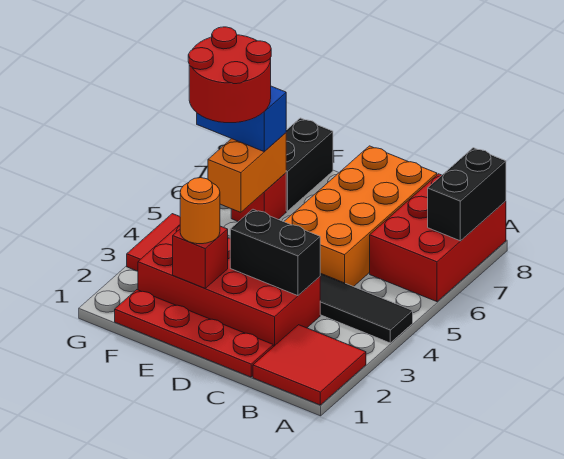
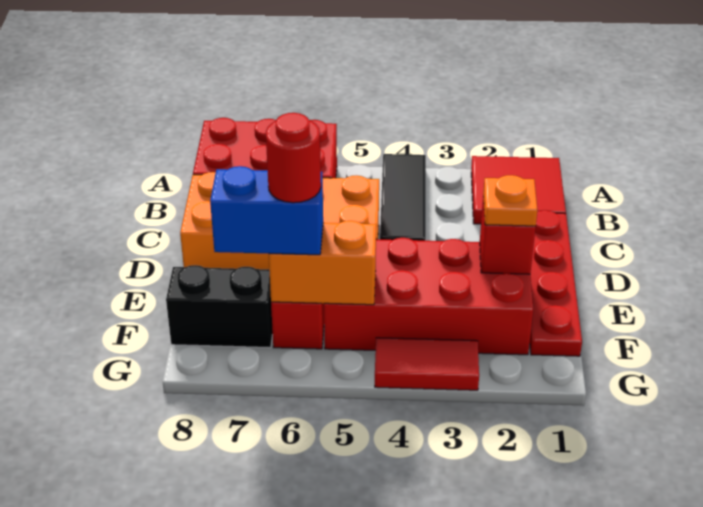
black 1x2 brick [428,148,506,241] -> none
red 2x4 brick [138,225,320,347] -> red 2x4 brick turned to [324,238,533,355]
black 1x2 brick [230,209,320,296] -> none
orange 1x1 round brick [180,178,220,244] -> orange 1x1 plate [483,175,538,226]
red 2x2 round brick [188,27,271,123] -> red 1x1 round brick [266,113,321,203]
blue 1x2 brick [197,86,286,152] -> blue 1x2 brick turned to [210,166,323,255]

